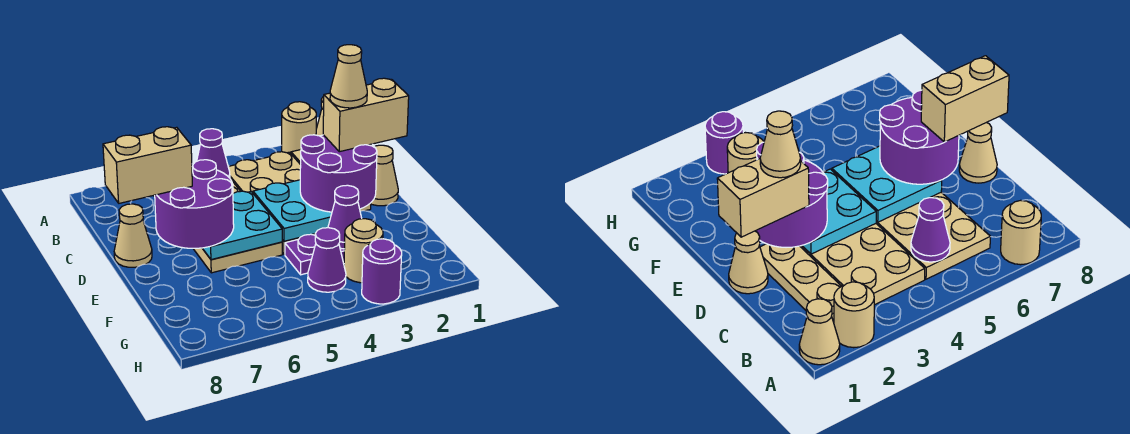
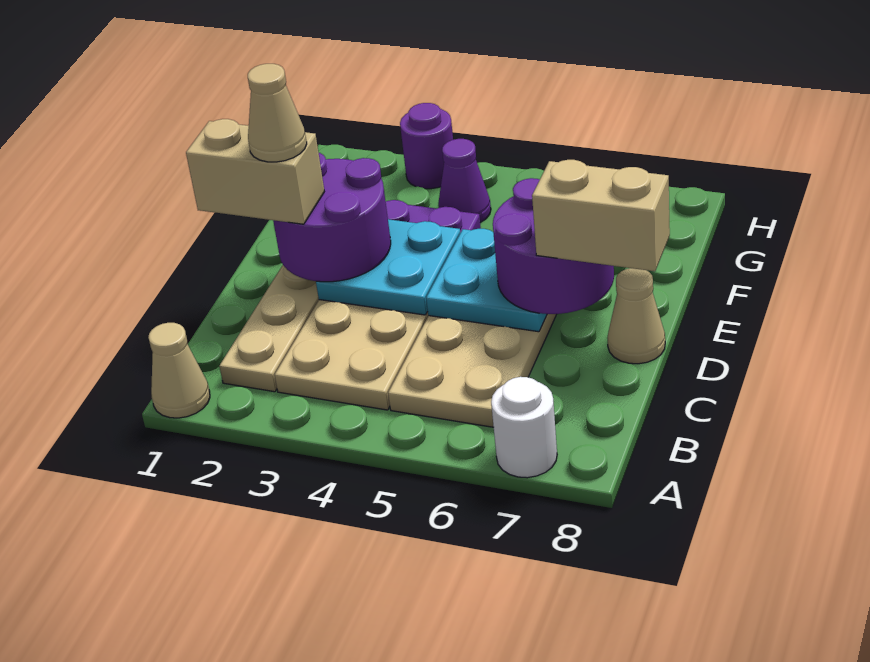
tan 1x1 round brick [282,102,316,153] -> none
tan 1x1 round brick [1001,200,1041,265] -> white 1x1 round brick [491,377,557,478]
purple 1x1 cone [197,129,230,178] -> none
tan 1x1 cone [371,145,398,206] -> none
purple 1x1 cone [328,185,362,249] -> none
tan 1x1 round brick [344,219,383,283] -> none

